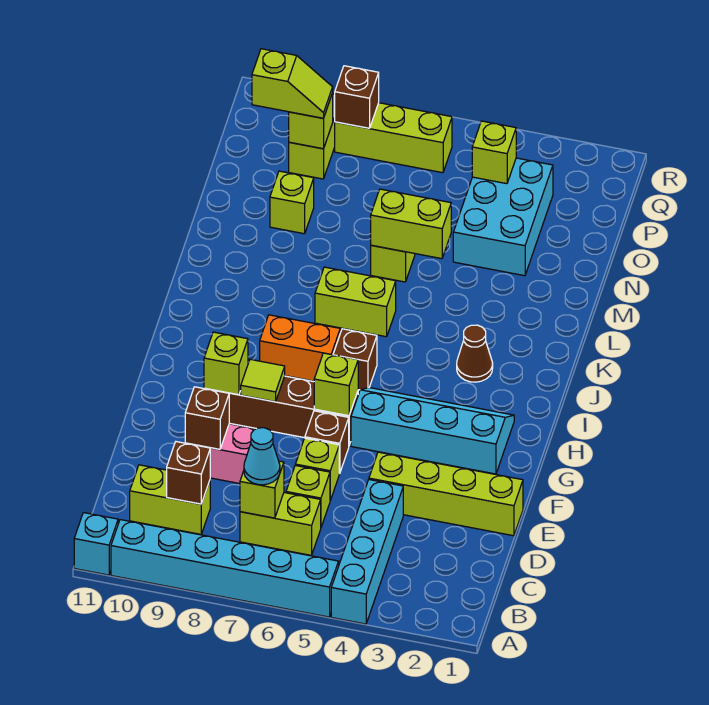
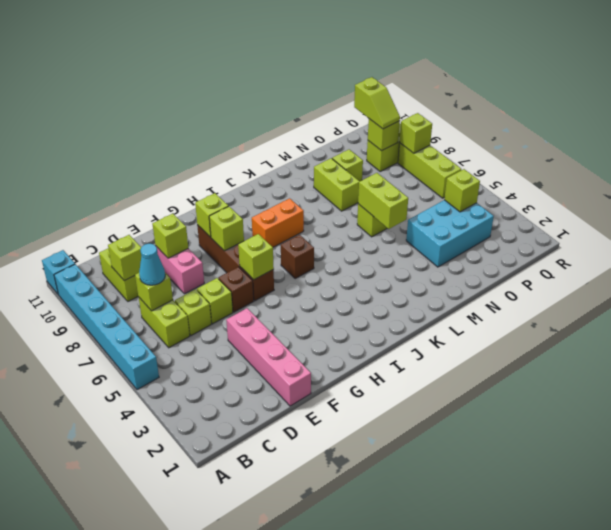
cyan 1x4 brick [331,480,403,624] -> none
brown 1x1 brick [167,442,210,504] -> lime 1x1 brick [108,235,142,281]
lime 1x4 brick [369,452,523,536] -> pink 1x4 brick [226,308,311,406]
brown 1x1 brick [185,387,229,449] -> lime 1x1 brick [153,214,188,258]
cyan 2x4 slope [351,388,514,474] -> none
lime 1x1 tile [241,359,285,402] -> lime 1x1 brick [209,206,244,251]
orange 1x2 brick [260,315,340,381] -> orange 1x2 brick turned to [252,198,304,247]
brown 1x1 cone [457,325,493,382] -> none
lime 1x2 brick [315,267,396,337] -> lime 1x2 brick moved to [314,158,360,211]
brown 1x1 brick [335,66,379,128] -> lime 1x1 brick [400,113,432,153]

